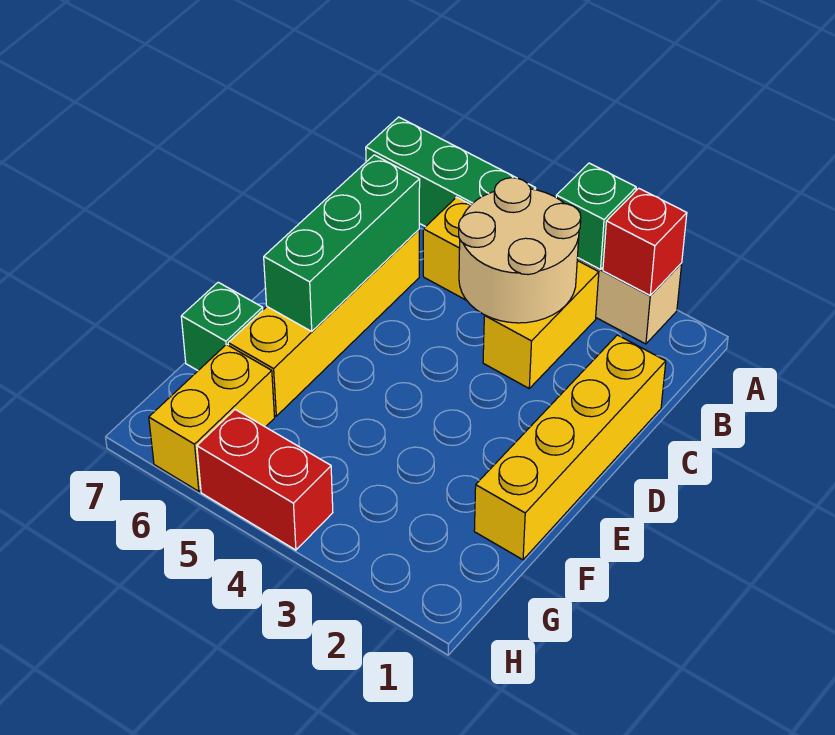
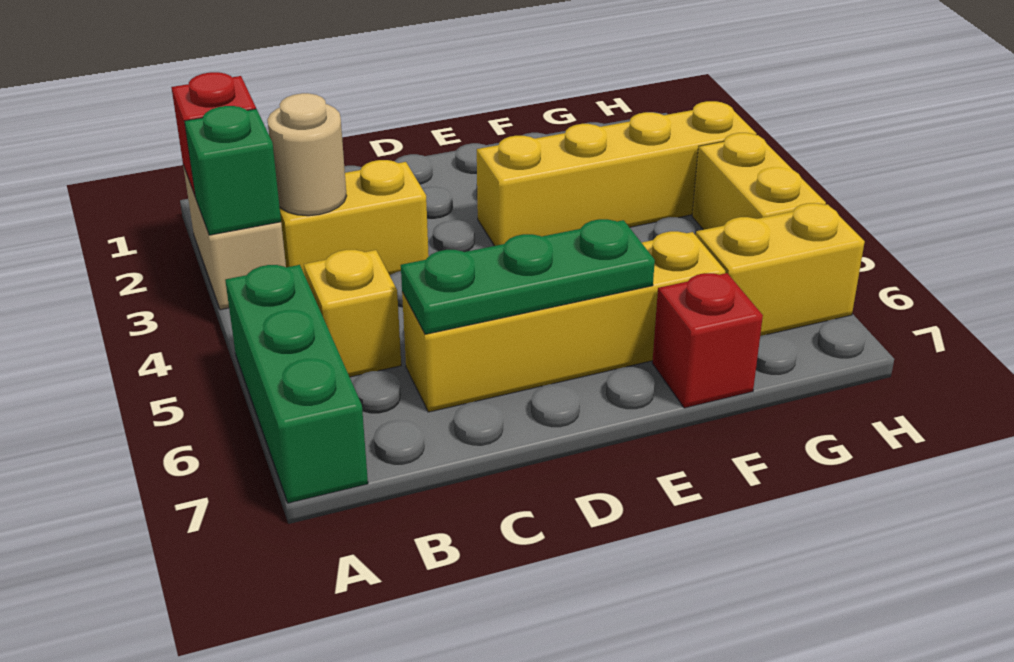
tan 2x2 round brick [459,178,581,323] -> tan 1x1 round brick [267,93,347,216]
yellow 1x4 brick [474,335,666,560] -> yellow 1x4 brick moved to [477,101,756,246]
green 1x3 brick [264,155,420,331] -> green 1x3 plate [401,219,655,334]
green 1x1 brick [181,282,263,370] -> red 1x1 brick [652,273,763,408]
red 1x2 brick [197,410,333,550] -> yellow 1x2 brick [692,133,826,230]

